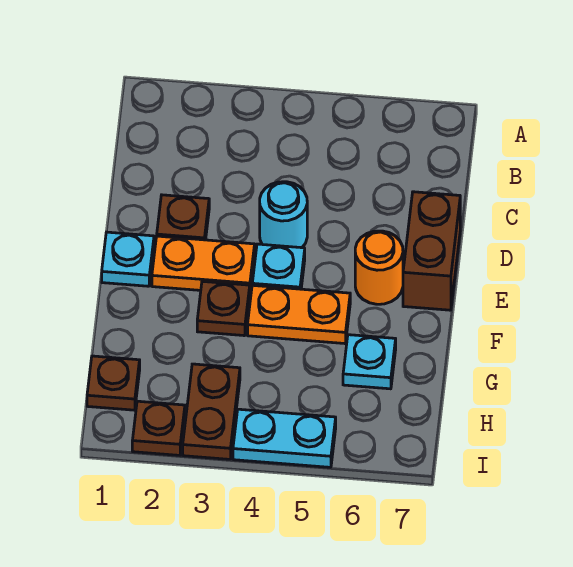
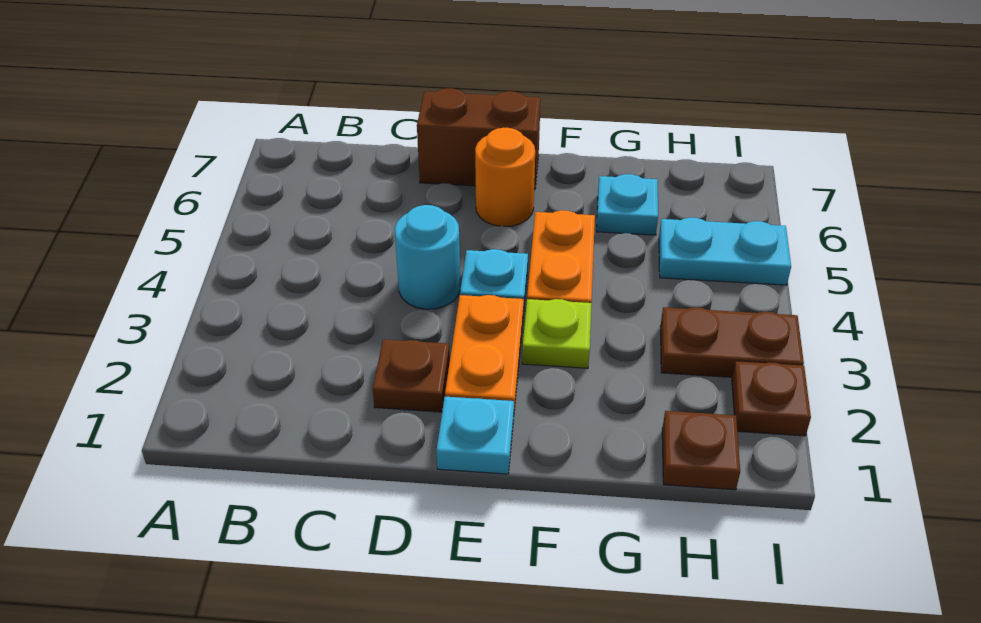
brown 1x1 plate [197,281,250,336] -> lime 1x1 plate [522,299,592,368]
cyan 1x2 plate [233,409,336,467] -> cyan 1x2 plate turned to [659,218,791,285]

